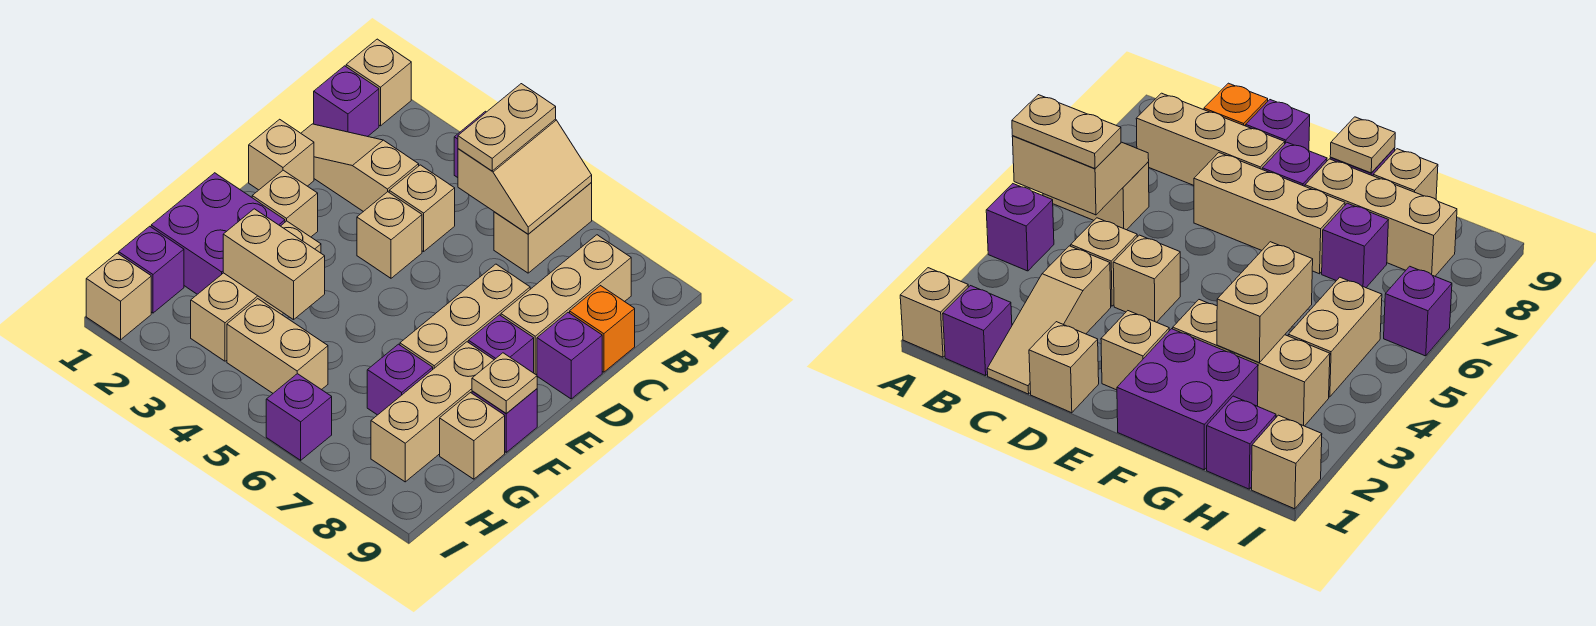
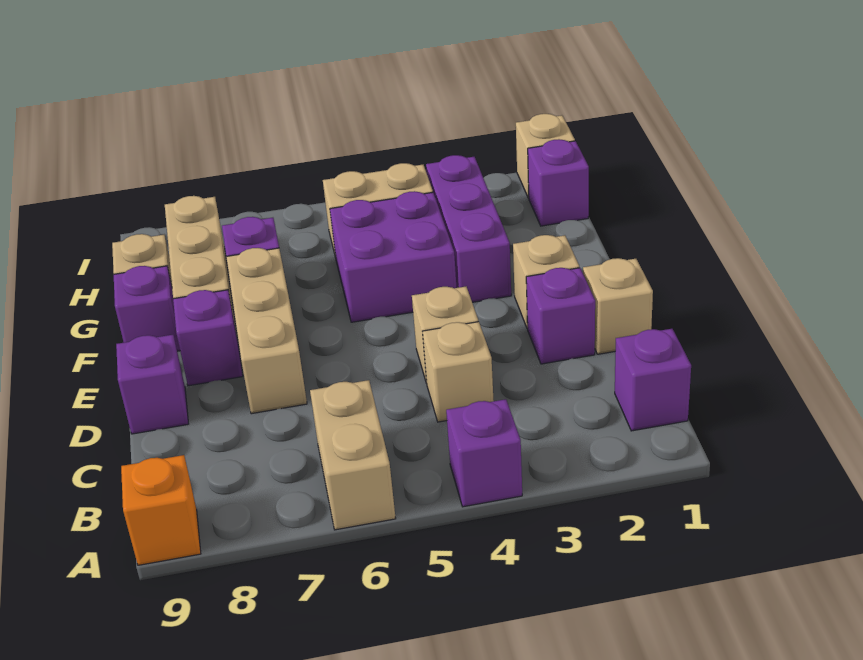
tan 1x1 brick [346,39,411,126] -> none
tan 2x2 slope [458,119,592,234] -> none
tan 1x2 plate [458,84,556,171] -> none
tan 1x3 brick [501,235,631,374] -> none
tan 1x3 slope [301,124,419,212] -> none
orange 1x1 brick [570,286,635,372] -> orange 1x1 brick moved to [121,455,201,565]
purple 2x2 brick [151,173,285,294] -> purple 2x2 brick moved to [330,191,456,322]
tan 1x3 brick [191,221,321,361] -> purple 1x3 brick [426,155,511,302]
tan 1x1 plate [472,353,537,414] -> none
tan 1x2 brick [223,209,325,320] -> none
purple 1x1 brick [266,374,332,460] -> purple 1x1 brick moved to [526,268,595,364]

